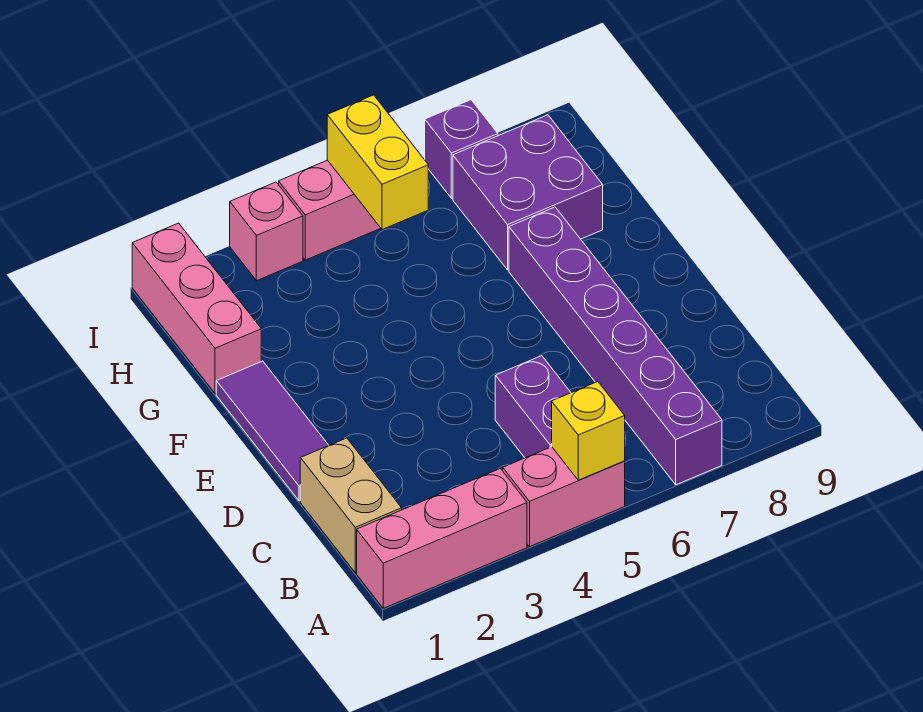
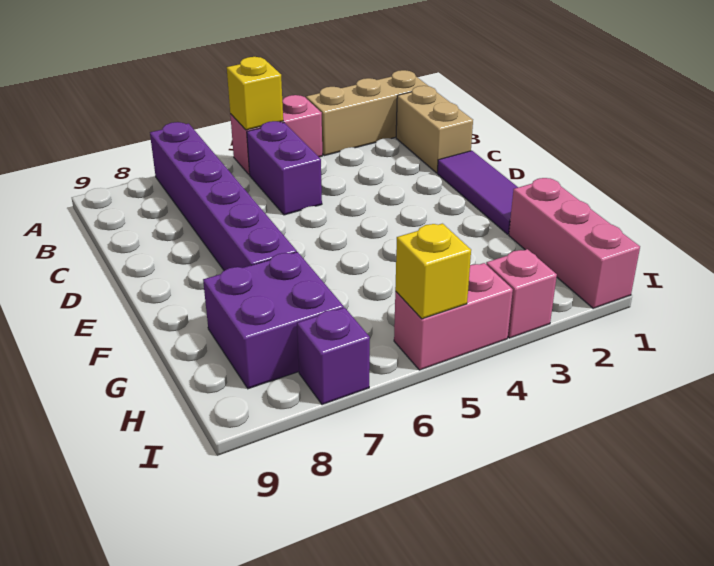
pink 1x3 brick [357,469,527,608] -> tan 1x3 brick [306,70,428,156]
yellow 1x2 brick [327,95,428,230] -> yellow 1x1 brick [395,224,471,319]

